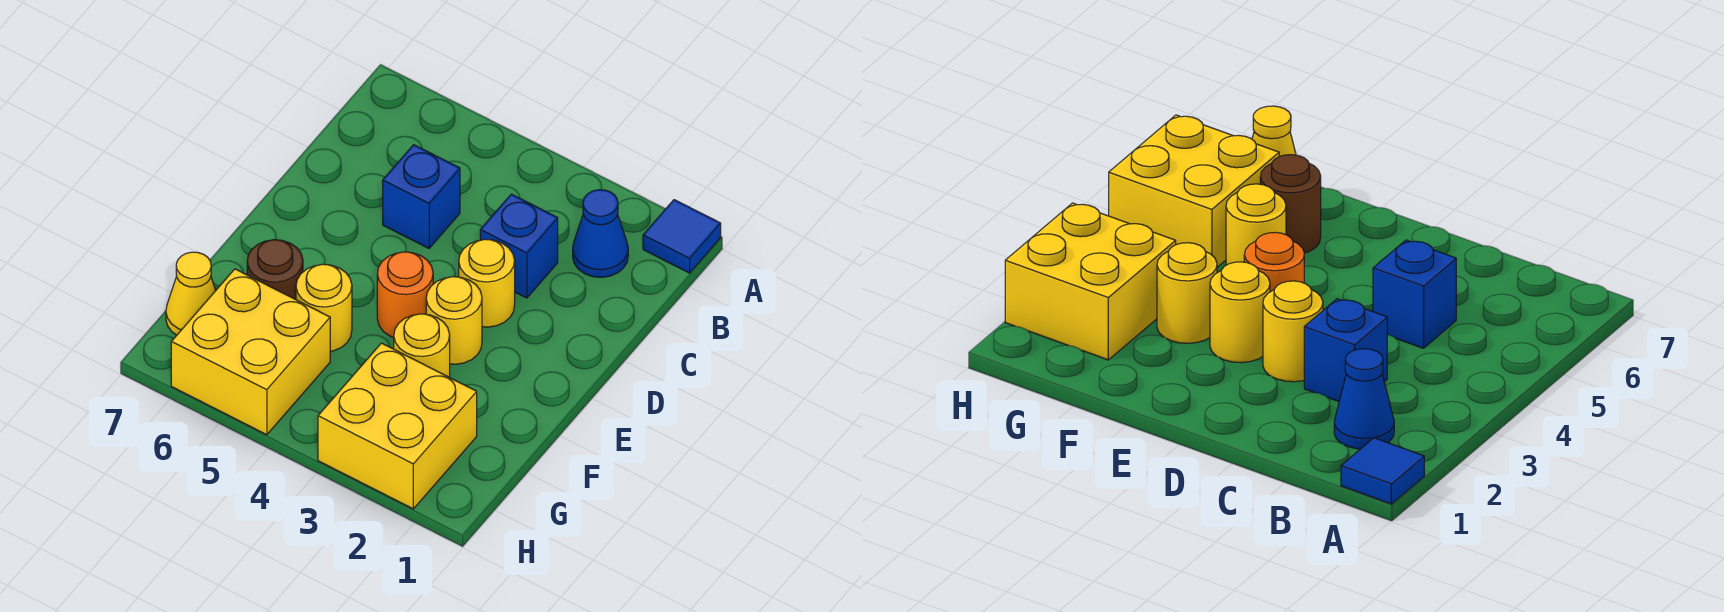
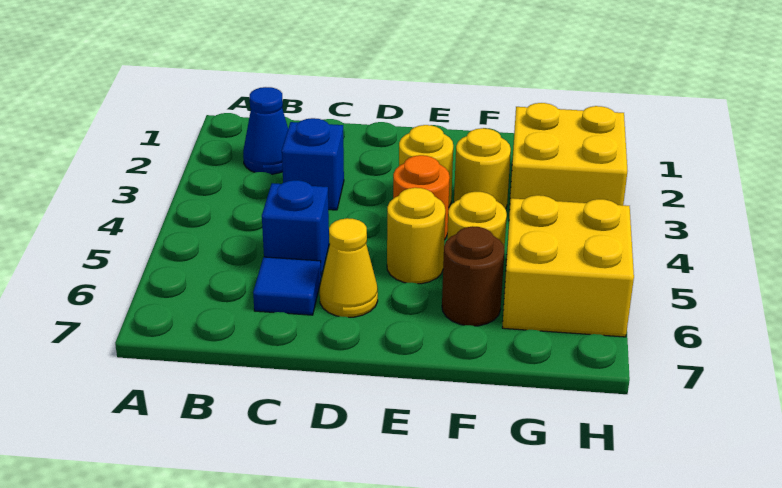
blue 1x1 tile [643,200,721,273] -> blue 1x1 tile moved to [253,257,321,315]
yellow 1x1 round brick [459,239,515,327] -> yellow 1x1 round brick moved to [387,188,445,284]
yellow 1x1 cone [166,252,216,335] -> yellow 1x1 cone moved to [320,218,378,317]

